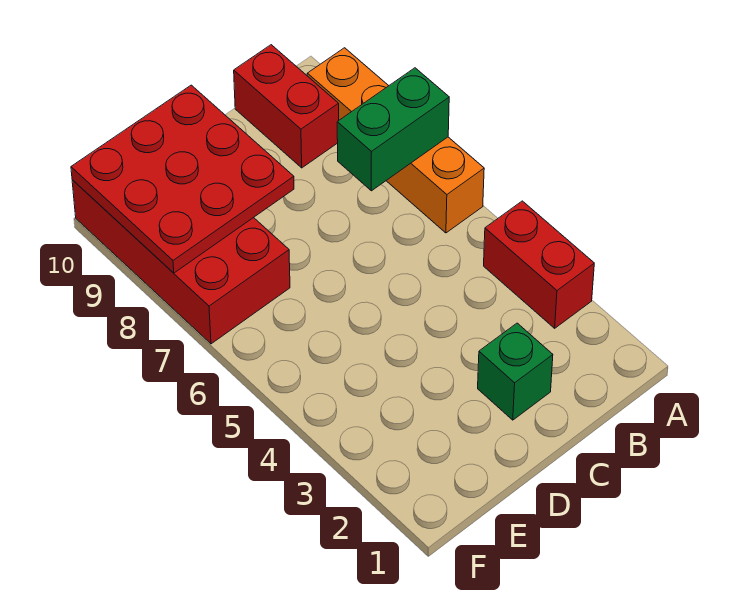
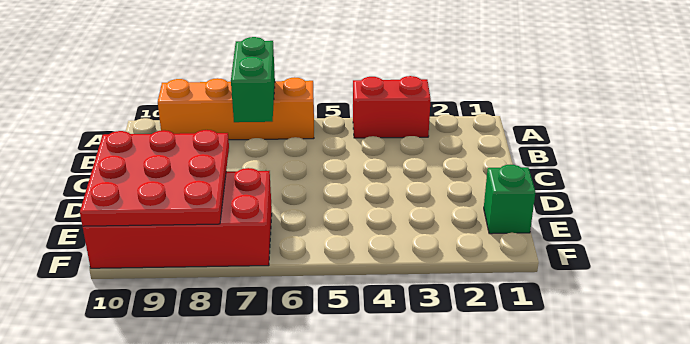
red 1x2 brick [234,45,339,168] -> none
green 1x1 brick [478,323,553,420] -> green 1x1 brick moved to [484,165,535,234]

